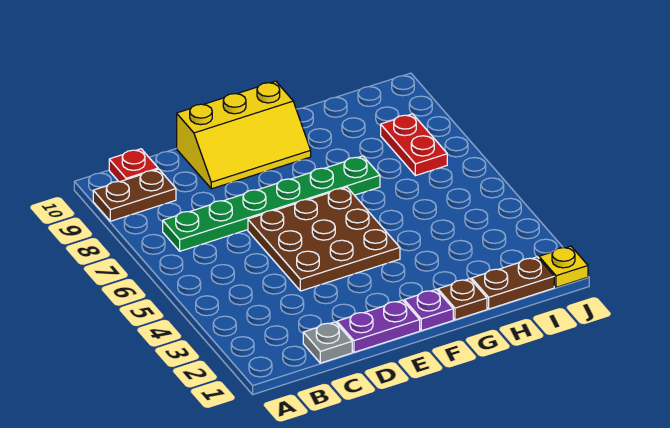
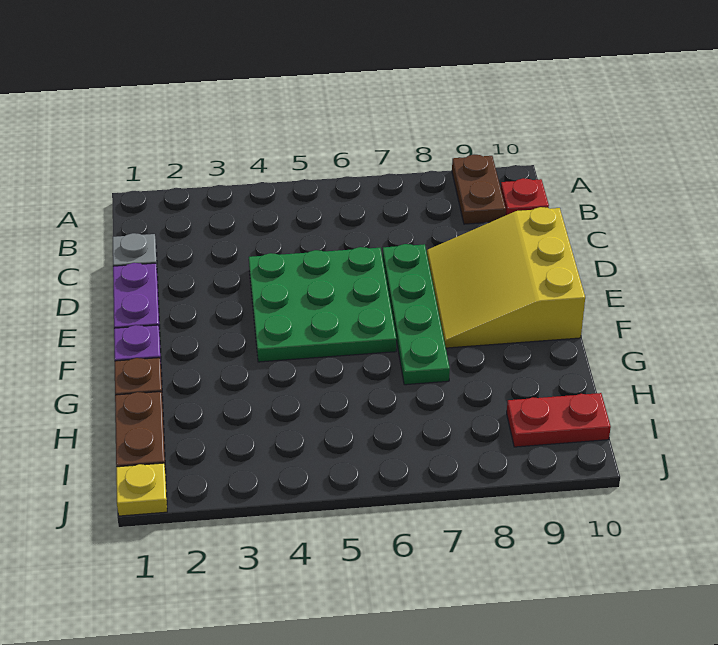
green 1x6 plate [163,156,380,251] -> green 1x4 plate [383,244,450,385]
brown 3x3 plate [248,187,400,291] -> green 3x3 plate [249,247,396,362]
yellow 2x3 slope [177,81,311,189] -> yellow 3x3 slope [427,207,585,348]
red 1x2 plate [381,114,447,176] -> red 1x2 plate moved to [507,393,611,447]

